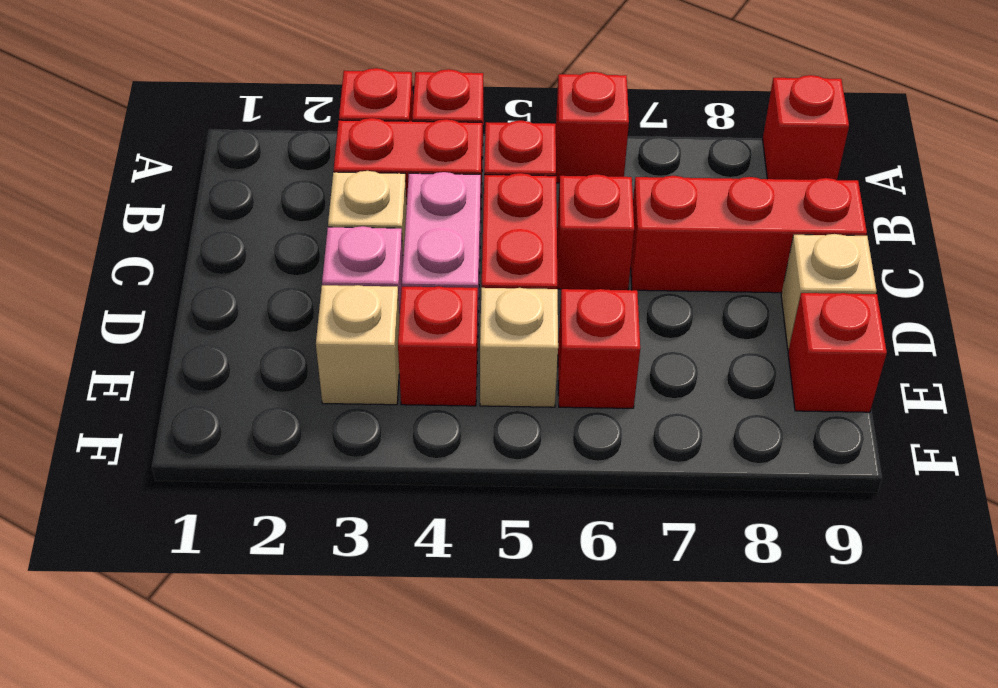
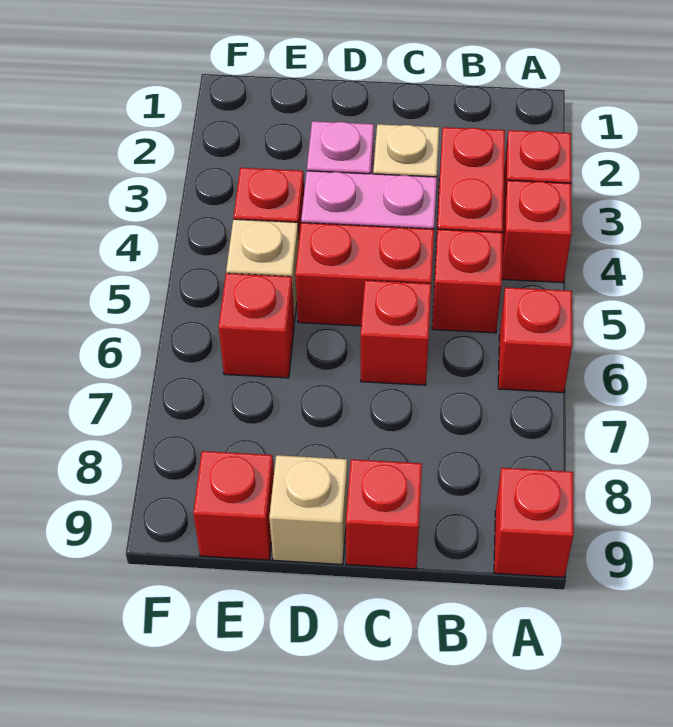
red 1x3 brick [631,176,867,293] -> red 1x1 brick [346,459,422,569]
tan 1x1 brick [316,285,399,405] -> none

